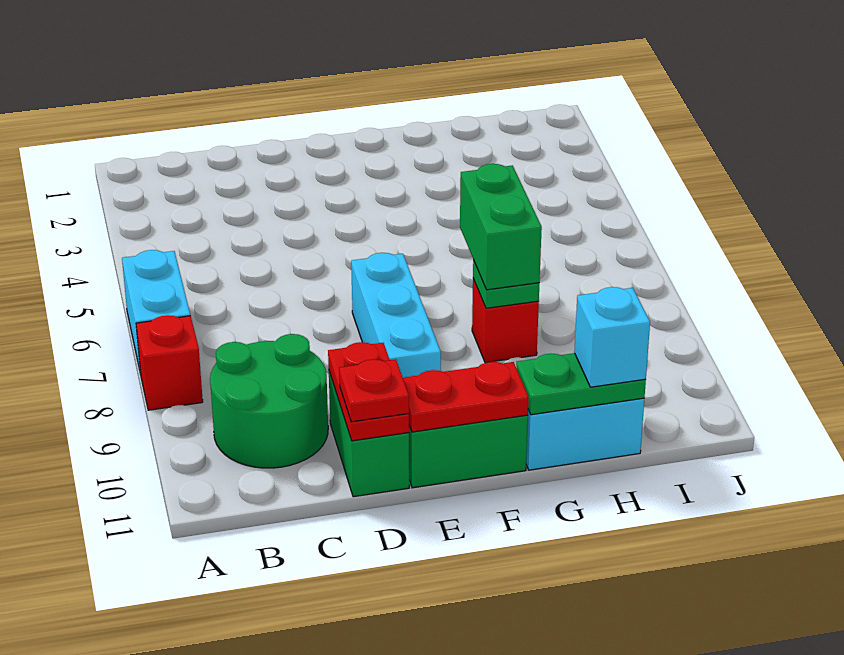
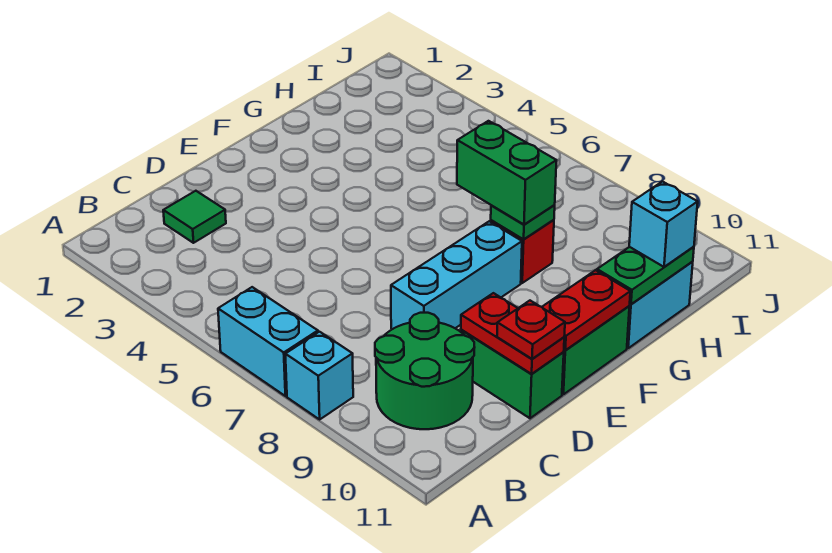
red 1x1 brick [136,315,203,410] -> cyan 1x1 brick [285,332,353,419]
none -> green 1x1 tile [163,191,226,243]
cyan 1x3 brick [351,253,441,377] -> cyan 1x3 brick turned to [391,221,522,329]

